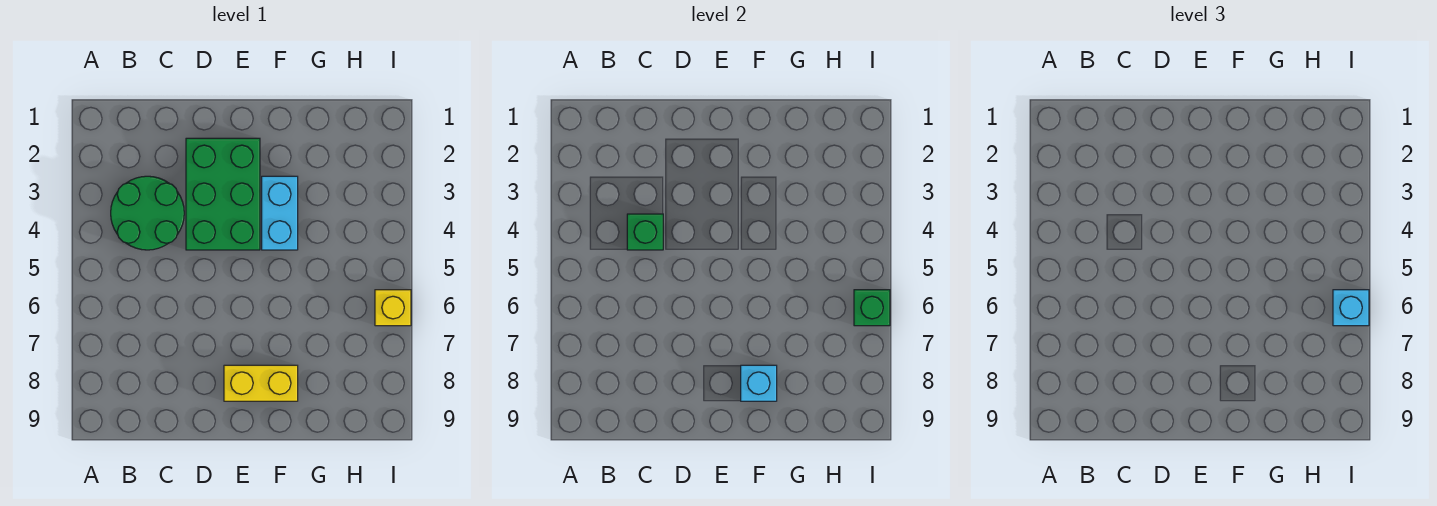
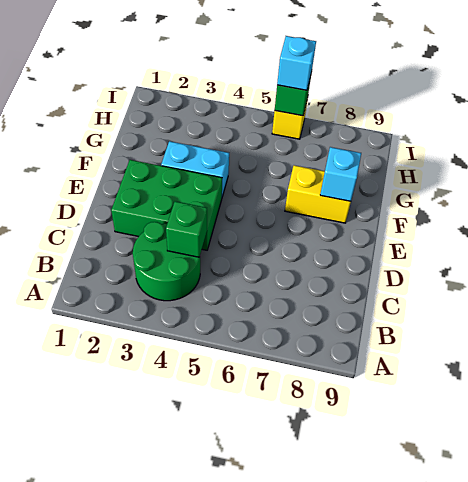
yellow 1x2 brick [224,365,298,401] -> yellow 1x2 brick turned to [285,165,351,223]

